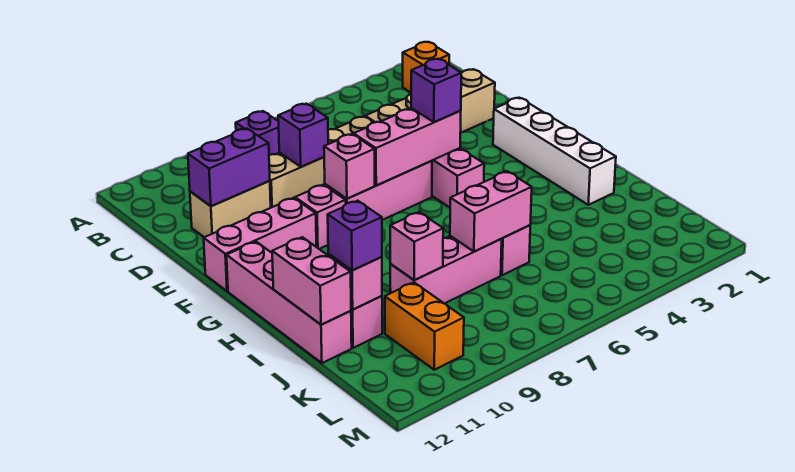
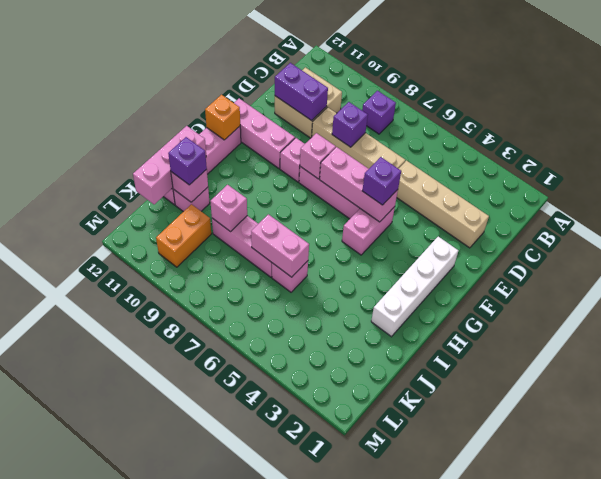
orange 1x1 brick [403,42,449,92] -> orange 1x1 brick moved to [205,95,240,140]
tan 1x2 brick [190,181,271,237] -> tan 2x2 brick [275,67,342,138]
pink 1x2 brick [272,237,351,325] -> pink 1x3 brick [133,126,206,204]

